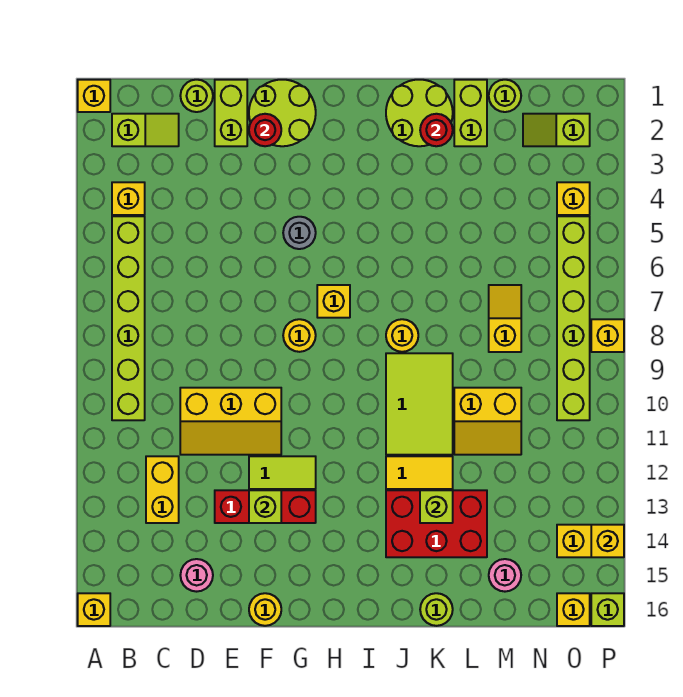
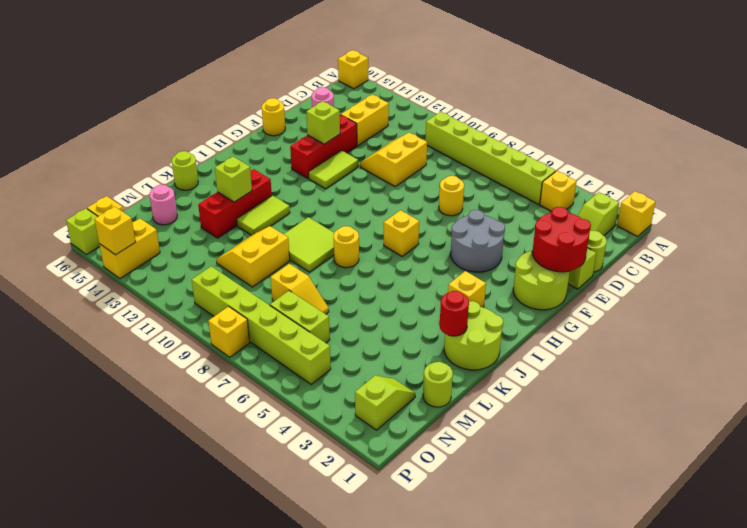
yellow 1x2 brick [146,456,179,523] -> yellow 1x2 brick turned to [341,95,389,146]
yellow 2x3 slope [180,388,281,455] -> yellow 2x2 slope [360,133,427,186]
red 1x1 round brick [249,114,281,146] -> red 2x2 round brick [532,207,591,272]
grey 1x1 round brick [283,217,316,249] -> grey 2x2 round brick [451,210,505,272]
yellow 1x1 round brick [283,319,316,352] -> yellow 1x1 round brick moved to [439,176,464,216]
lime 2x3 tile [386,353,453,455] -> lime 2x2 tile [284,217,334,272]
yellow 1x2 tile [386,456,453,489] -> lime 1x2 tile [237,196,290,235]
red 2x3 brick [386,490,487,557] -> red 1x3 brick [198,169,272,238]
lime 1x2 brick [454,80,487,146] -> lime 1x2 brick moved to [270,291,330,343]
yellow 1x1 brick [557,182,590,215] -> yellow 1x1 brick moved to [448,271,486,307]

